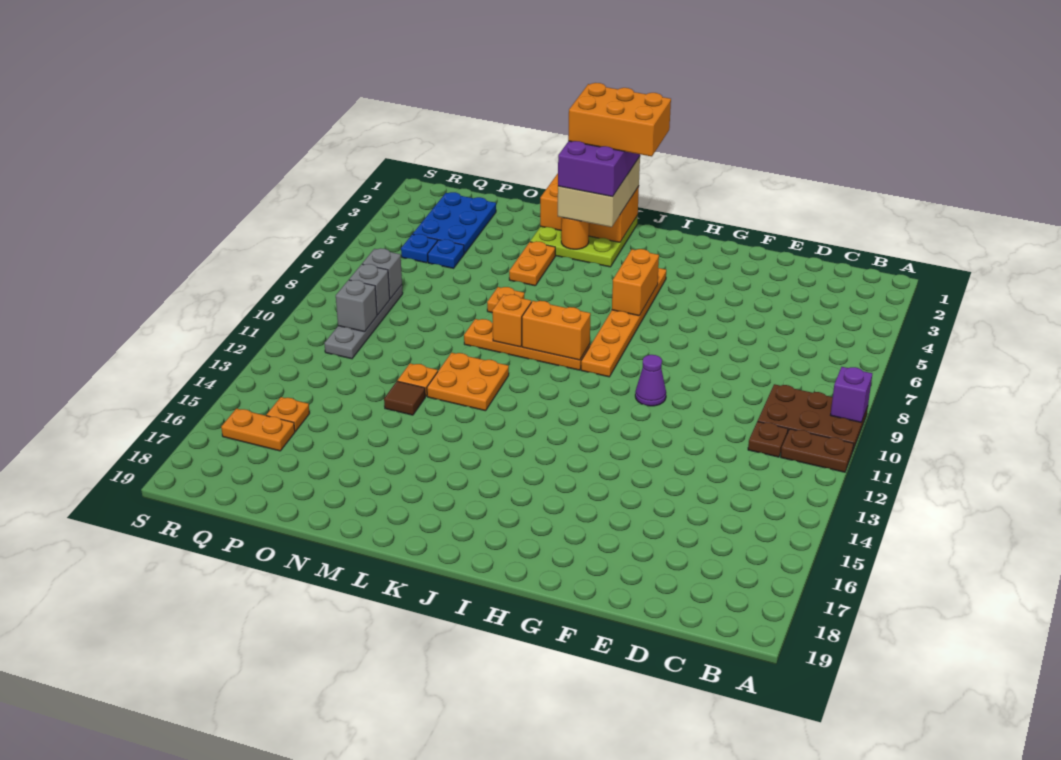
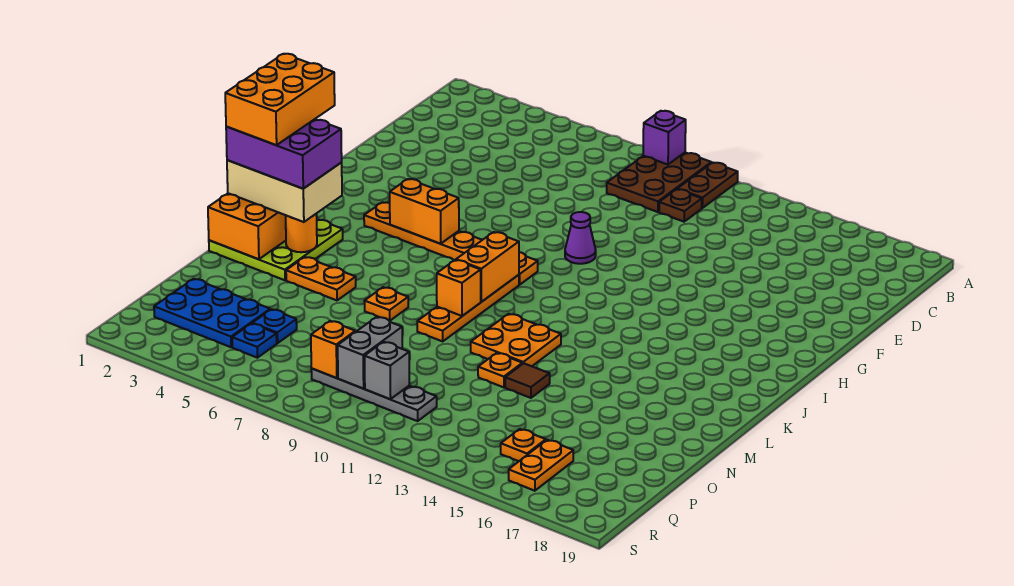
grey 1x1 brick [362,248,402,299] -> orange 1x1 brick [311,321,355,378]
grey 1x1 brick [349,264,390,315] -> grey 1x2 brick [338,317,402,389]

